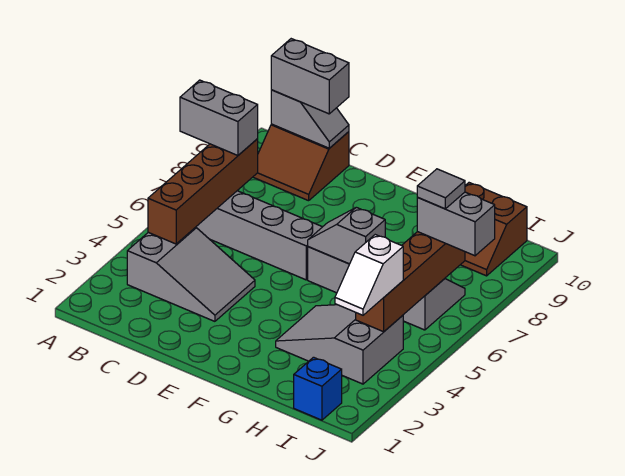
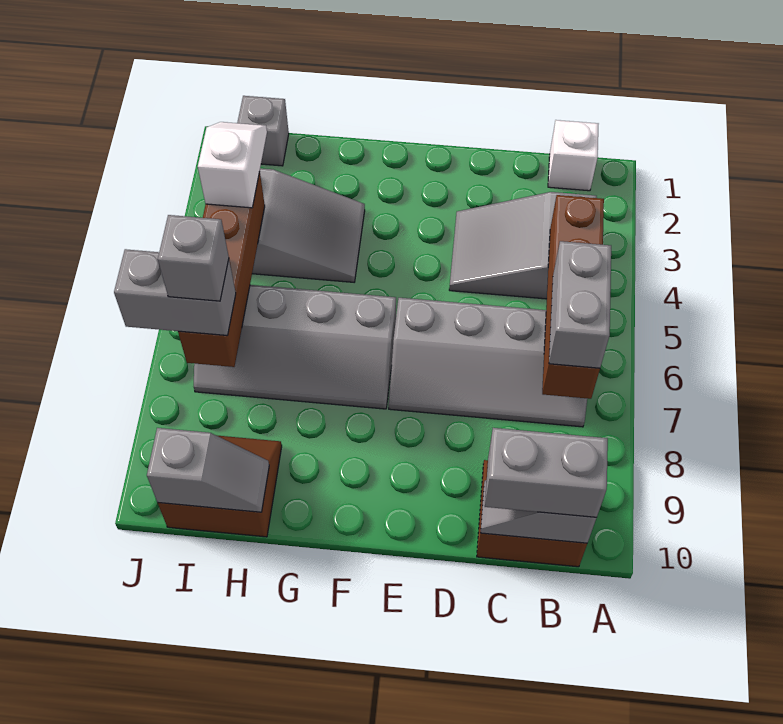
grey 1x2 brick [180,80,258,155] -> grey 1x2 brick turned to [549,241,611,368]
none -> white 1x1 brick [548,120,598,191]
grey 1x2 slope [308,207,385,264] -> grey 1x2 slope moved to [147,428,269,512]
blue 1x1 brick [294,357,342,420] -> grey 1x1 brick [237,96,289,166]
grey 1x1 tile [417,169,465,209] -> grey 1x1 brick [158,215,229,301]

